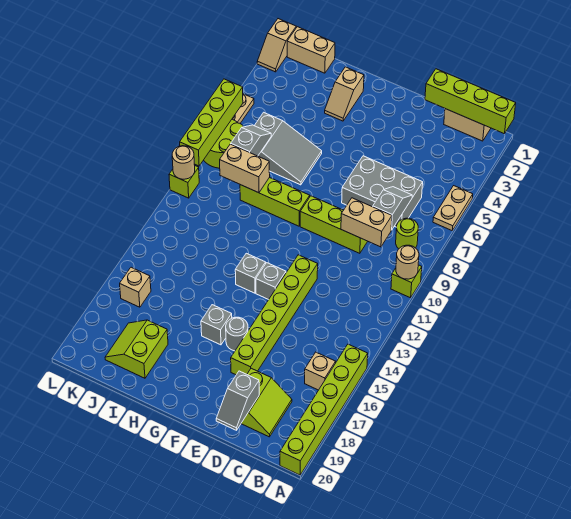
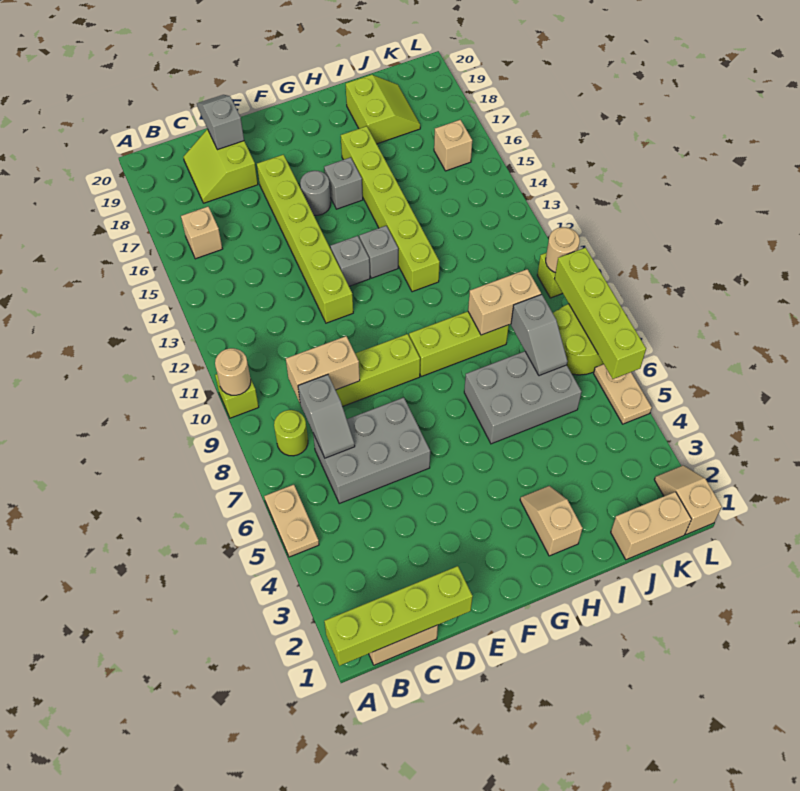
lime 1x6 brick [280,344,368,475] -> lime 1x6 brick moved to [341,126,440,292]
grey 2x3 slope [254,112,322,185] -> grey 2x3 brick [464,351,581,444]

